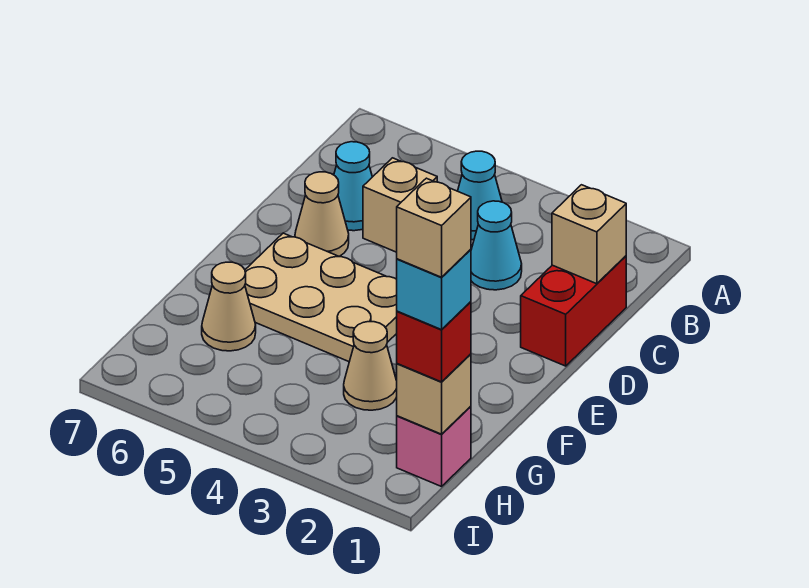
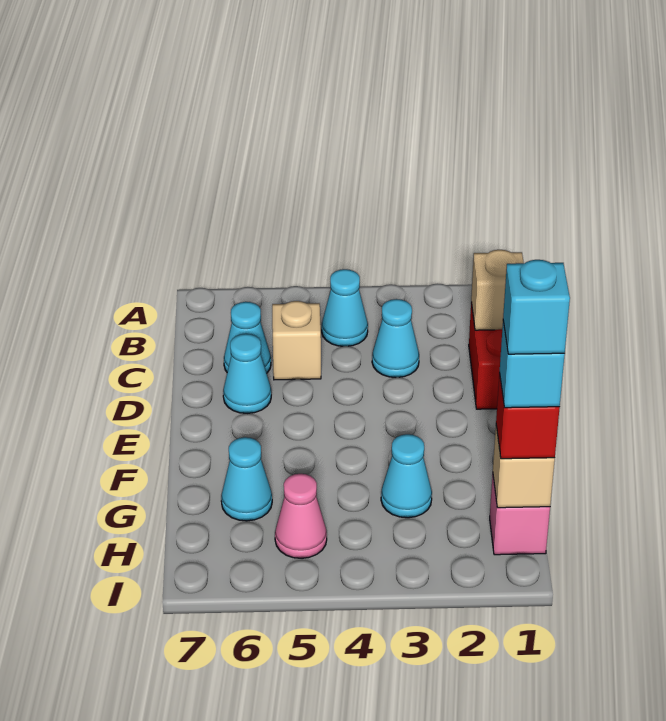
tan 1x1 cone [295,172,349,256] -> cyan 1x1 cone [223,334,271,414]
tan 2x3 plate [245,233,397,362] -> none
tan 1x1 cone [344,322,397,410] -> cyan 1x1 cone [381,434,432,518]
tan 1x1 cone [202,262,256,351] -> cyan 1x1 cone [221,437,272,521]
tan 1x1 brick [397,178,471,277] -> cyan 1x1 brick [503,260,570,354]
none -> pink 1x1 cone [275,474,327,558]

